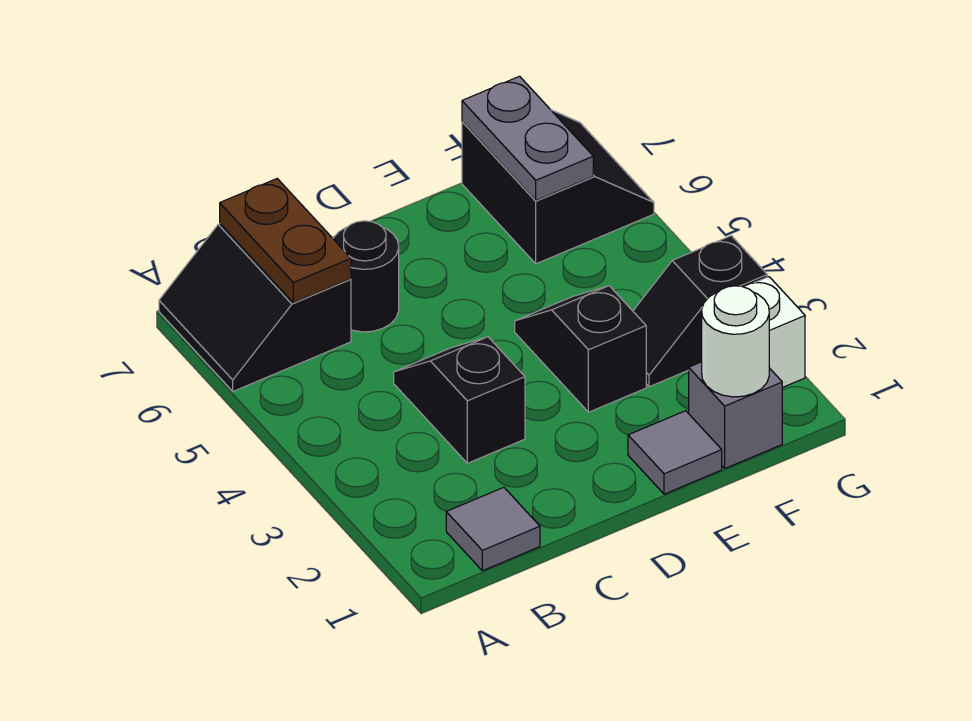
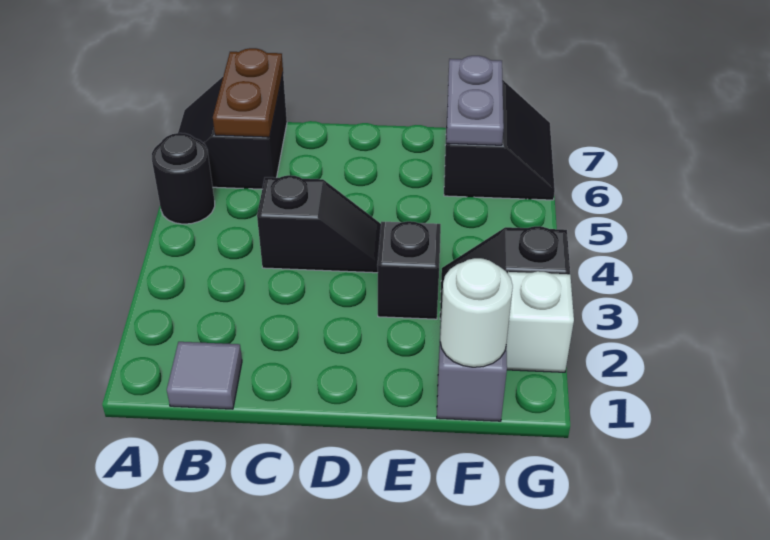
black 1x2 slope [394,337,525,463] -> black 1x2 slope turned to [257,175,381,273]
black 1x1 round brick [333,221,399,332] -> black 1x1 round brick moved to [152,133,215,224]
grey 1x1 tile [628,411,722,494] -> none

